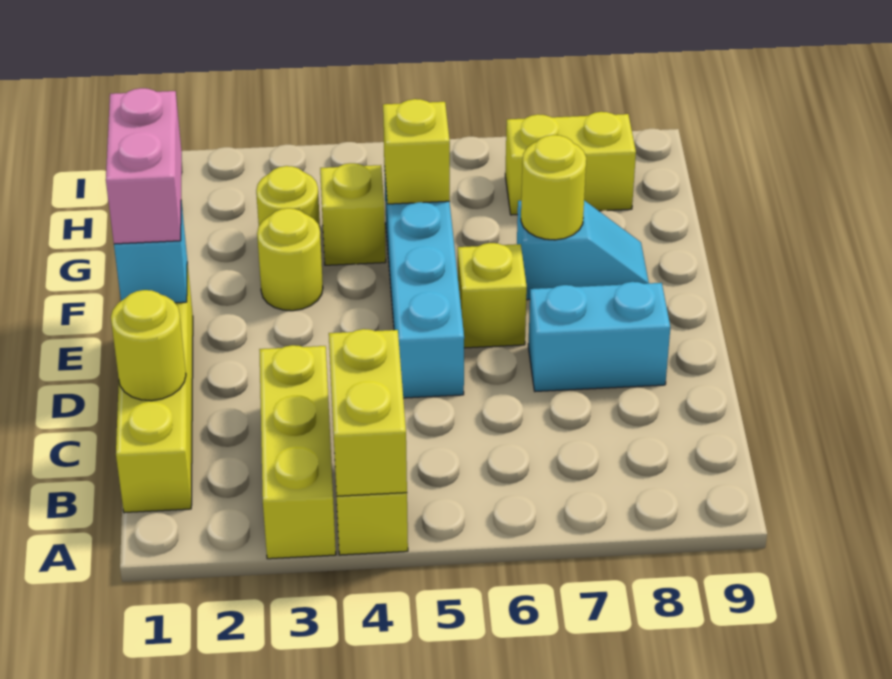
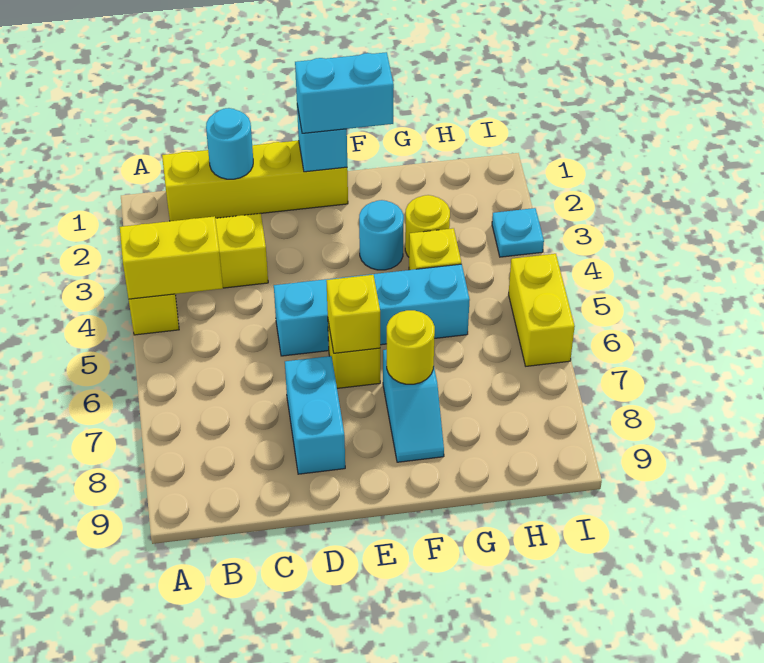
yellow 1x1 round brick [111,290,186,401] -> cyan 1x1 round brick [206,108,253,179]
pink 1x2 brick [106,88,182,244] -> cyan 1x2 brick [295,52,394,133]
yellow 1x1 round brick [257,208,323,311] -> cyan 1x1 round brick [359,200,404,270]
yellow 1x1 brick [383,99,450,204] -> yellow 1x1 brick moved to [326,275,380,353]
yellow 1x2 brick [505,112,636,215] -> yellow 1x2 brick moved to [509,254,575,366]
none -> cyan 1x1 plate [492,208,544,257]

